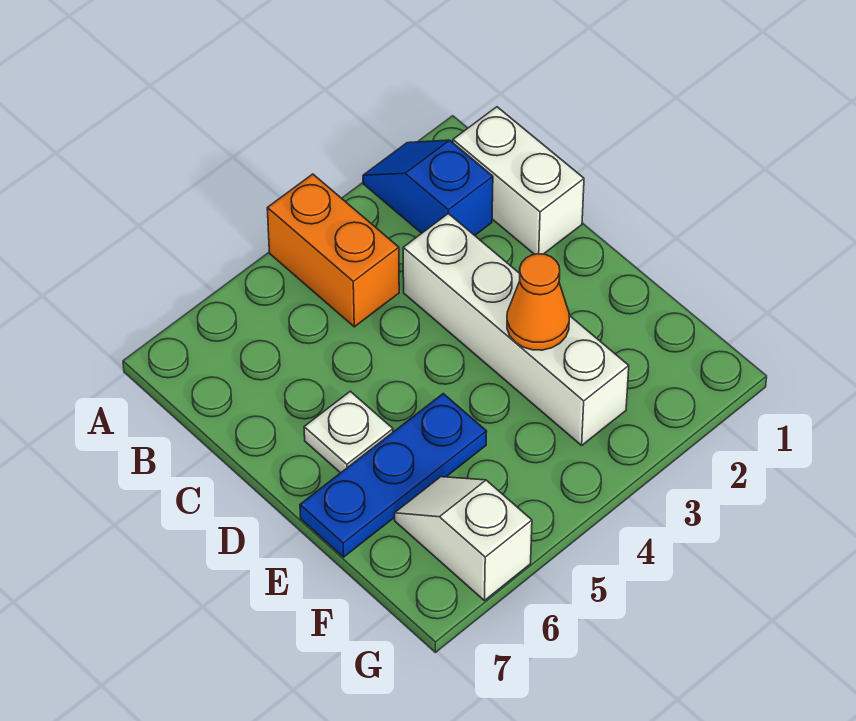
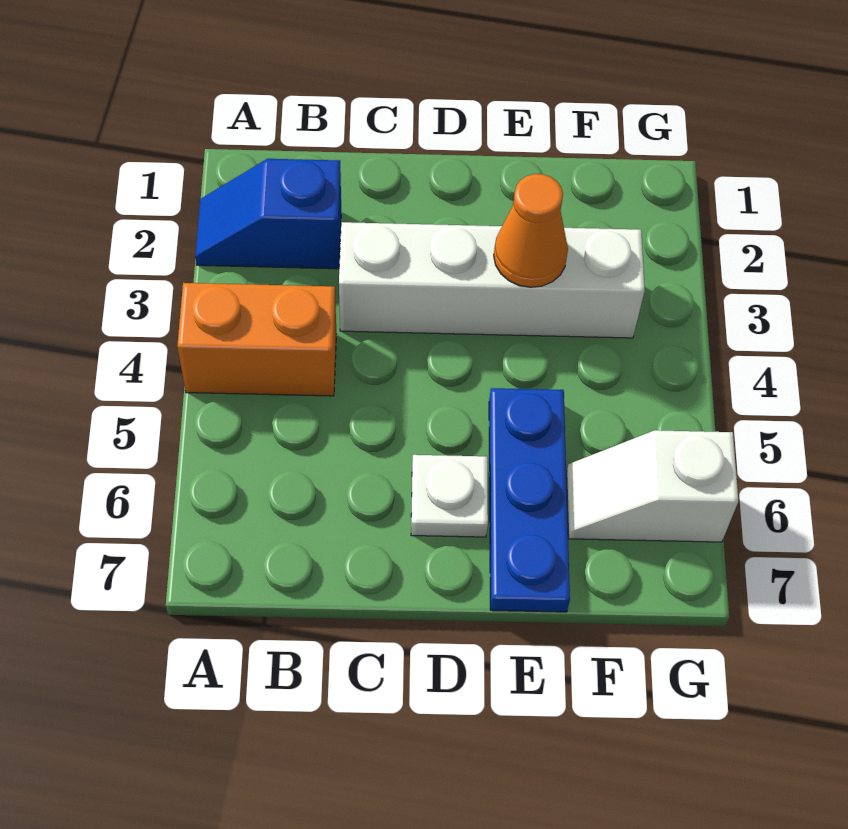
white 1x2 brick [453,107,584,254] -> none

